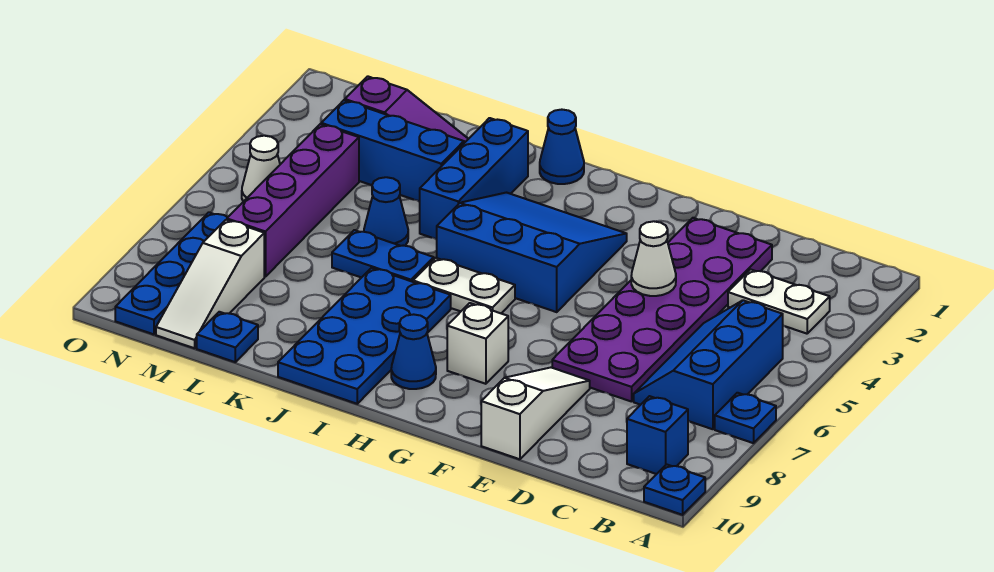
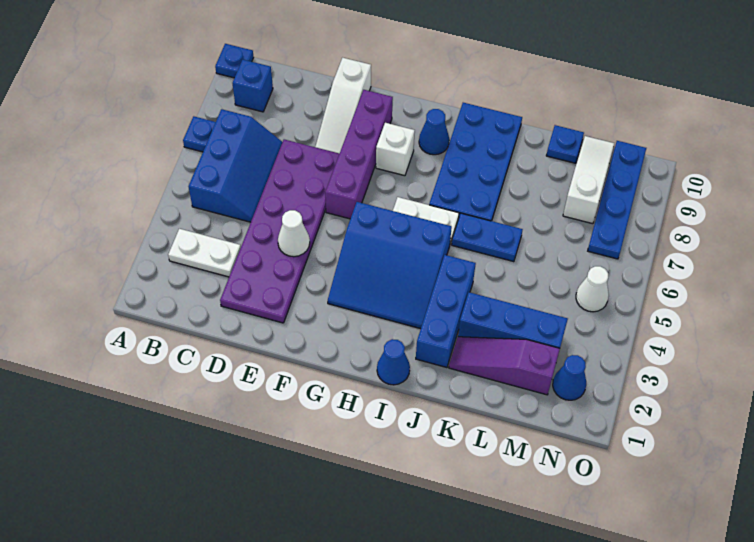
blue 1x1 cone [364,177,408,246] -> blue 1x1 cone moved to [553,355,586,400]
purple 1x4 brick [227,124,359,277] -> purple 1x4 brick moved to [325,90,393,219]

